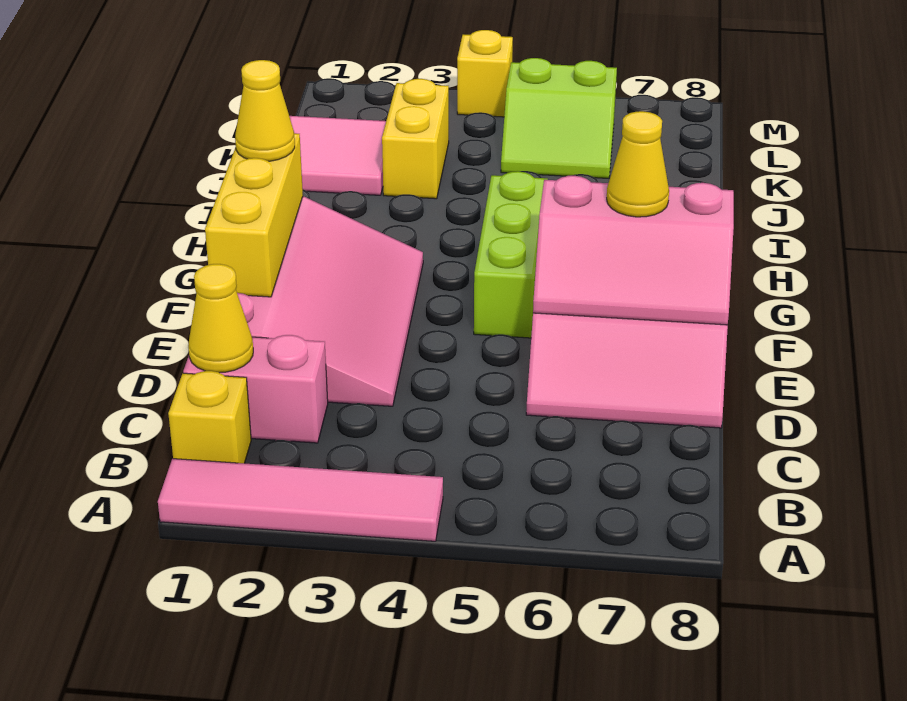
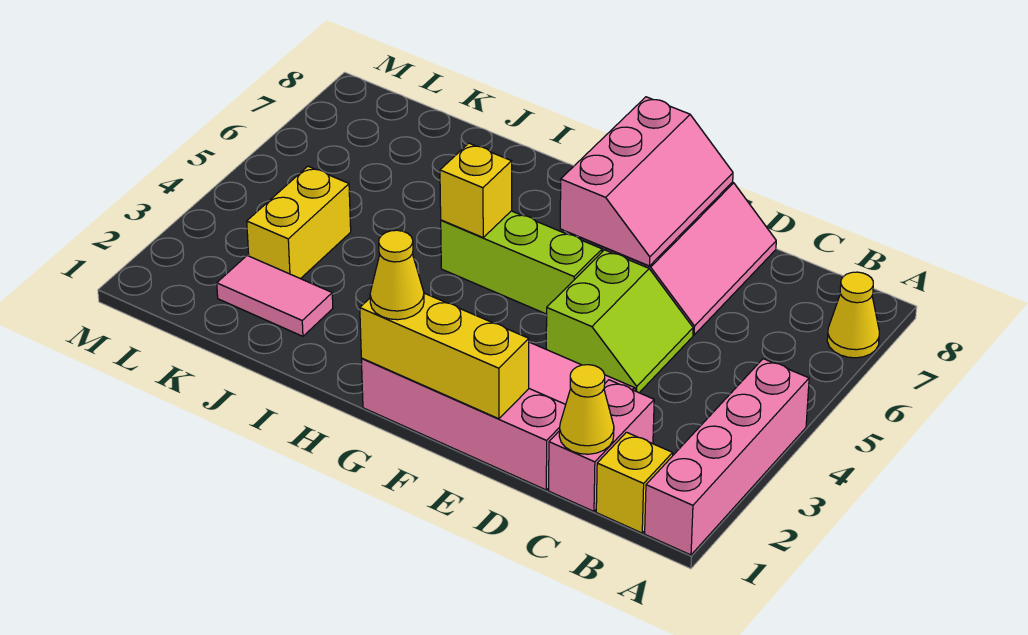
pink 1x4 tile [158,459,443,541] -> pink 1x4 brick [645,359,809,555]
yellow 1x1 cone [607,111,669,217] -> yellow 1x1 cone moved to [827,272,879,358]
pink 2x2 tile [289,116,386,195] -> pink 1x2 tile [217,256,333,336]
yellow 1x2 brick [382,79,449,199] -> yellow 1x2 brick turned to [247,166,351,279]
lime 2x2 slope [501,58,617,178] -> lime 2x2 slope moved to [546,250,693,393]
yellow 1x1 brick [457,30,513,117] -> yellow 1x1 brick moved to [440,143,512,237]

